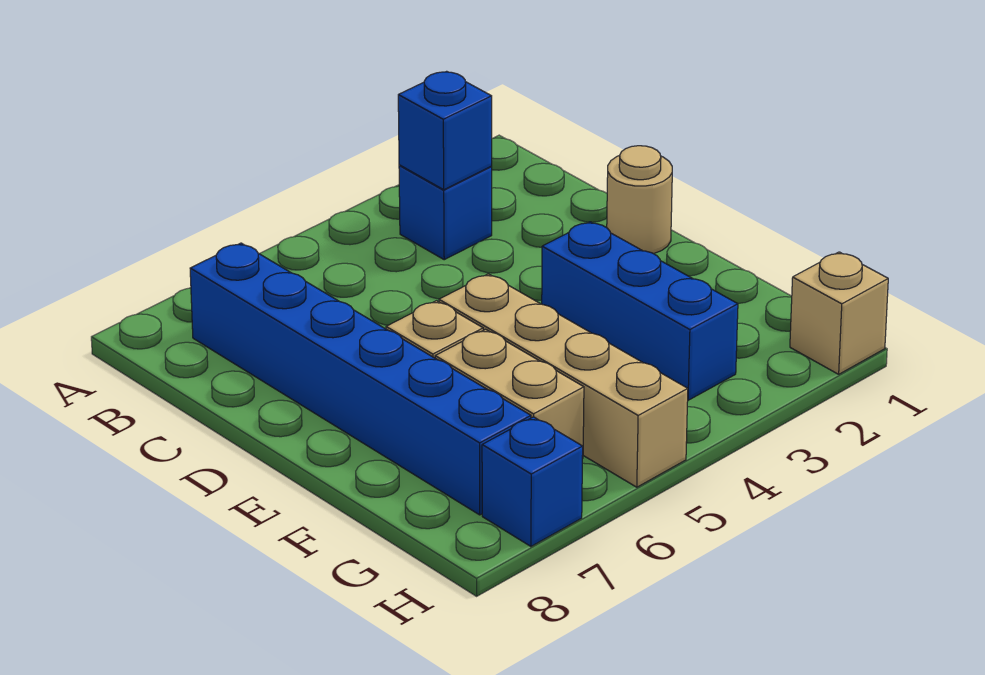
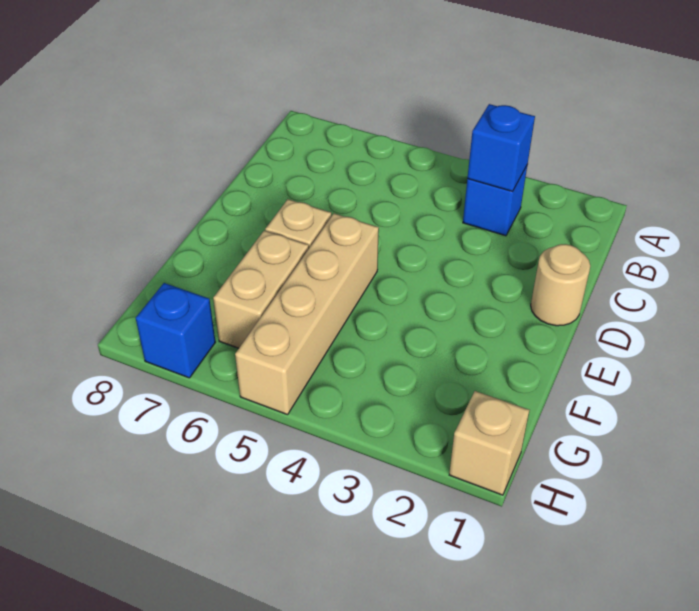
blue 1x6 brick [190,243,531,515] -> none
blue 1x3 brick [542,222,738,400] -> none

